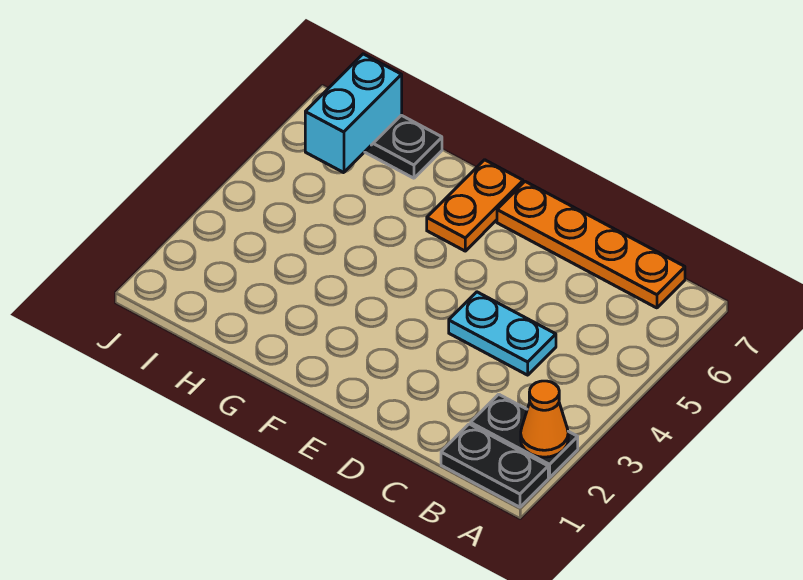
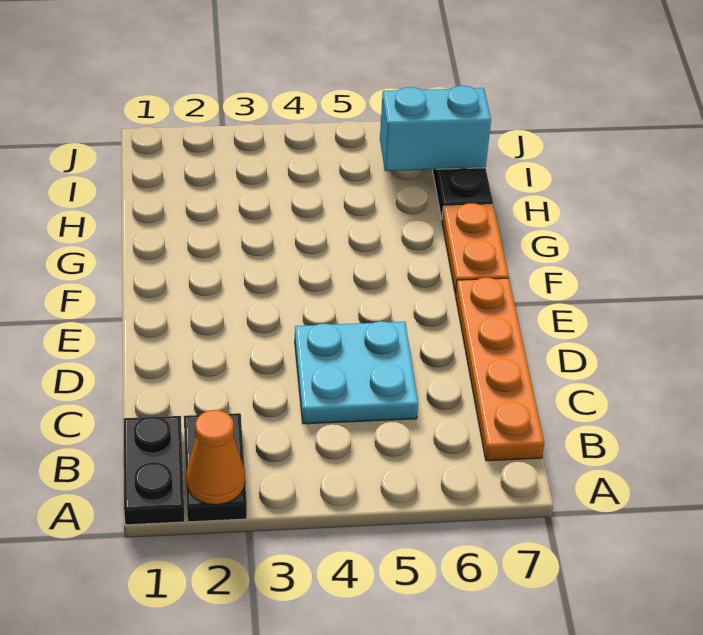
cyan 1x2 plate [449,292,556,375] -> cyan 2x2 plate [295,321,418,424]
orange 1x2 plate [427,160,523,251] -> orange 1x2 plate turned to [442,203,509,294]

